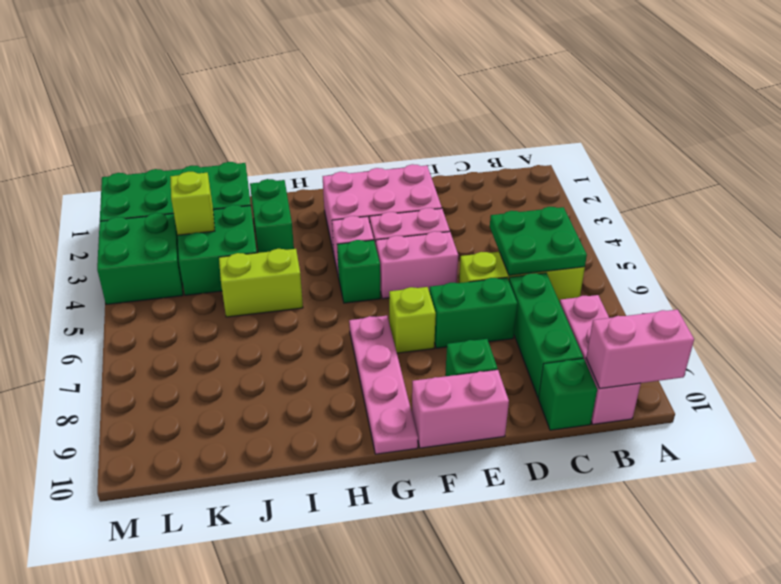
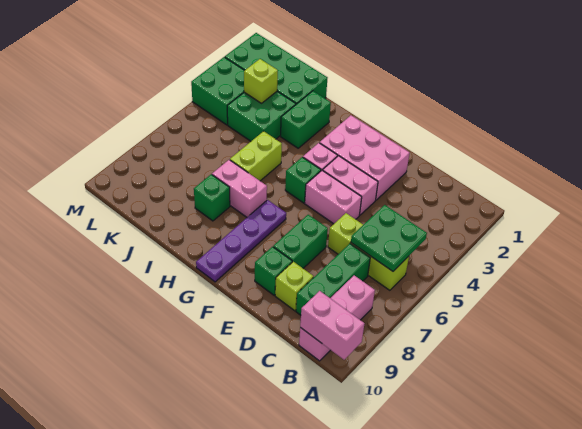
green 1x1 brick [538,359,597,430] -> green 1x1 brick moved to [194,174,230,221]
green 1x2 brick [429,278,517,348] -> green 1x2 brick turned to [273,215,328,268]
pink 1x2 brick [412,370,509,448] -> pink 1x2 brick moved to [212,160,267,217]
lime 1x1 brick [389,287,436,353] -> lime 1x1 brick moved to [275,262,313,311]
pink 1x4 plate [349,316,418,454] -> purple 1x4 plate [196,200,286,282]
lime 1x2 brick [219,249,303,317] -> lime 1x2 brick turned to [230,131,282,181]

